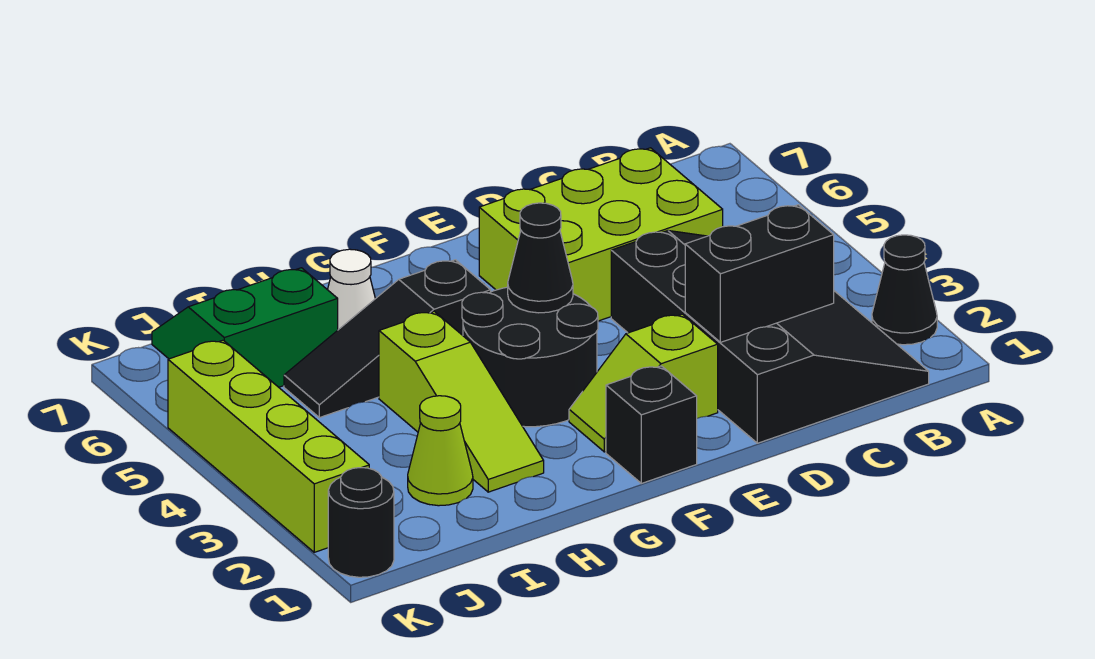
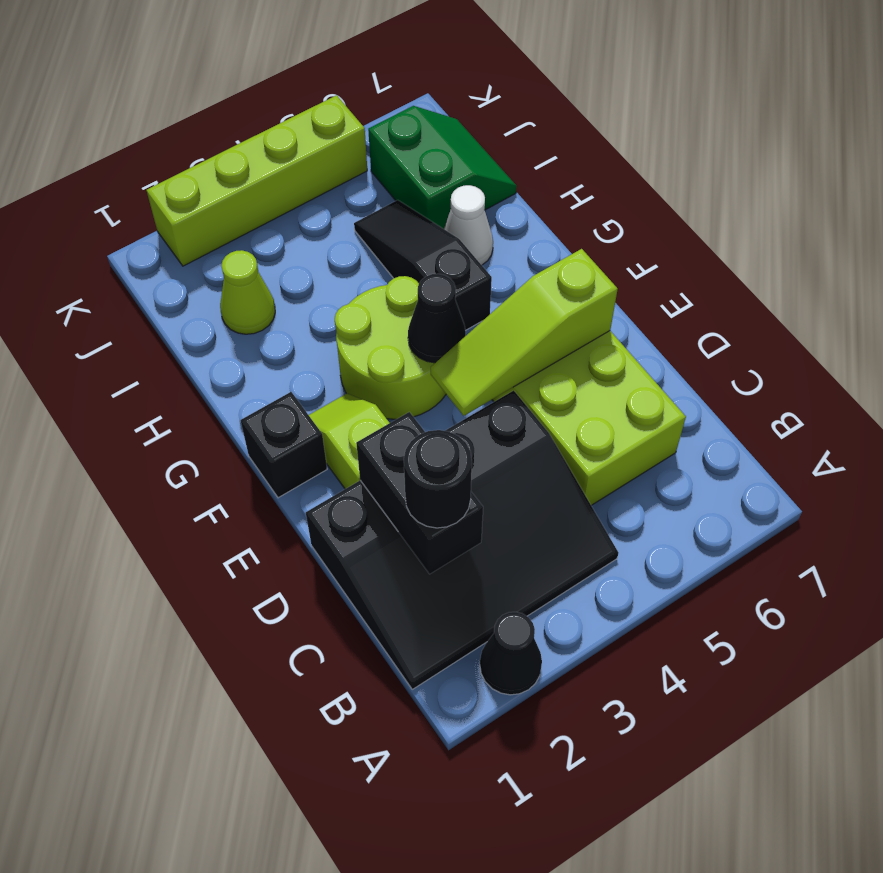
black 2x2 round brick [462,287,598,427] -> lime 2x2 round brick [335,276,446,419]
lime 1x3 slope [379,311,544,492] -> lime 1x3 slope moved to [431,249,618,416]
black 1x1 round brick [328,468,394,577] -> black 1x1 round brick moved to [404,430,472,528]

